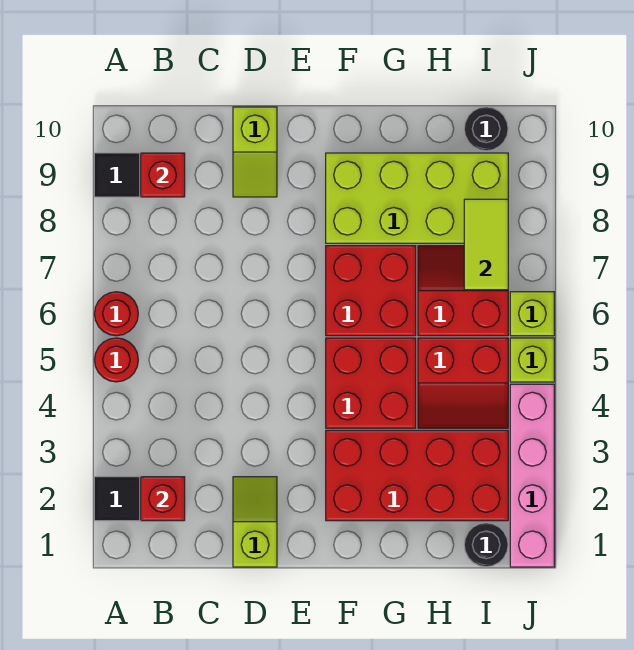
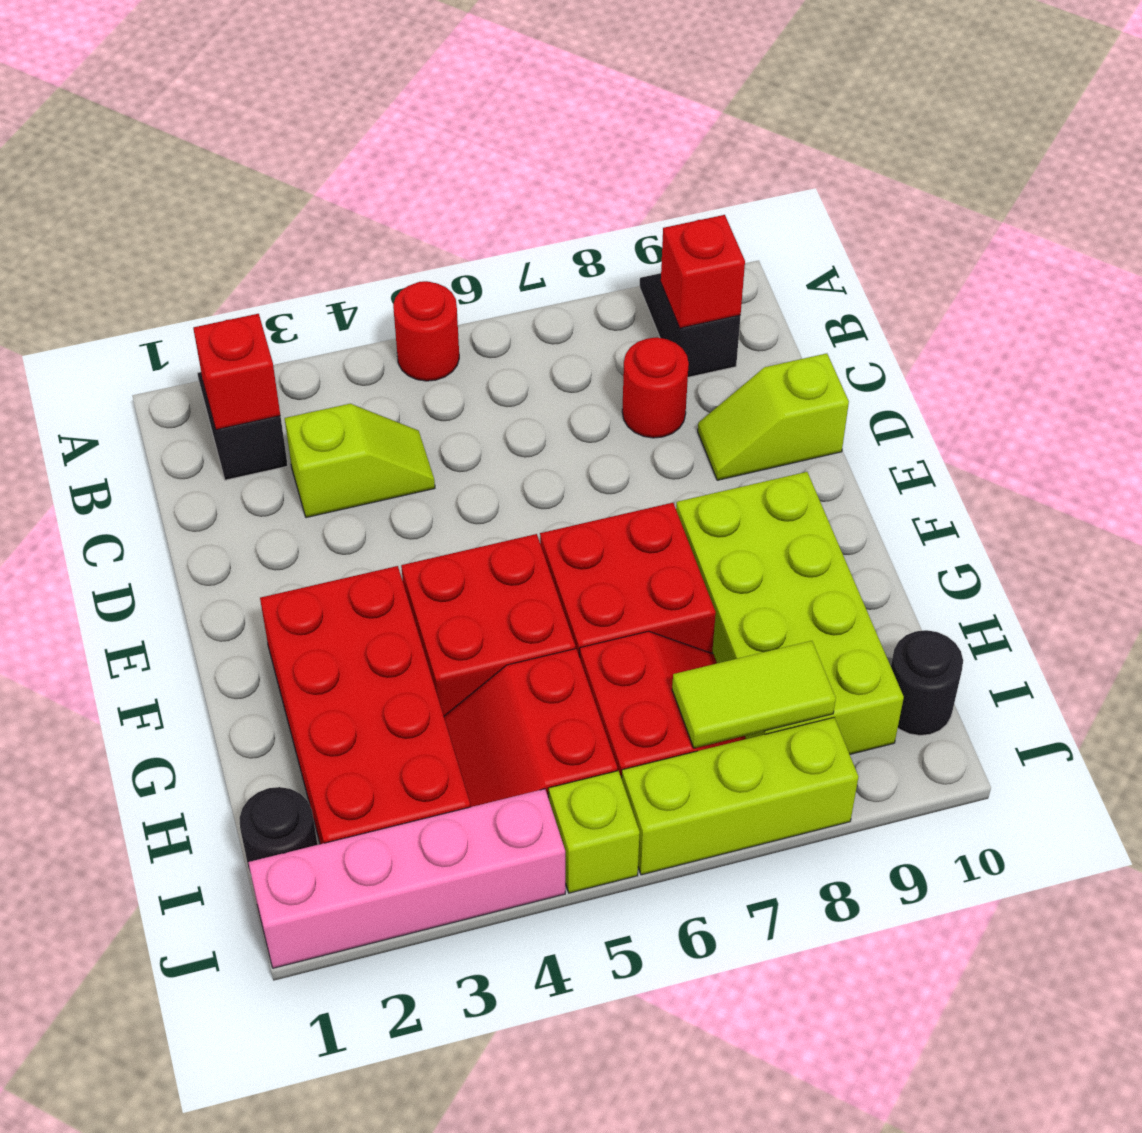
red 1x1 round brick [94,292,138,336] -> red 1x1 round brick moved to [622,337,689,438]
lime 1x2 slope [233,477,277,567] -> lime 1x2 slope moved to [285,404,435,518]
lime 1x1 brick [510,292,554,336] -> lime 1x3 brick [622,718,858,875]

